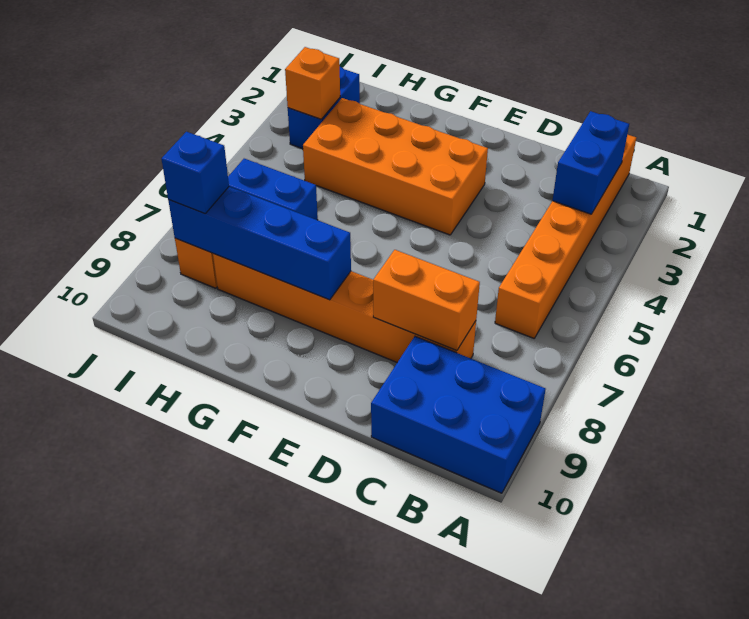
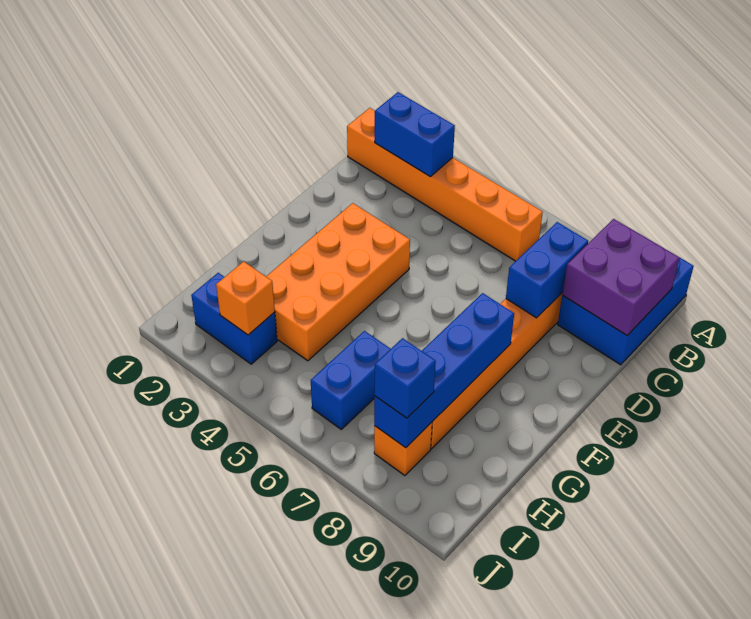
none -> purple 2x2 brick [562,219,679,335]
orange 1x2 brick [373,250,480,351] -> blue 1x2 brick [506,222,588,318]

